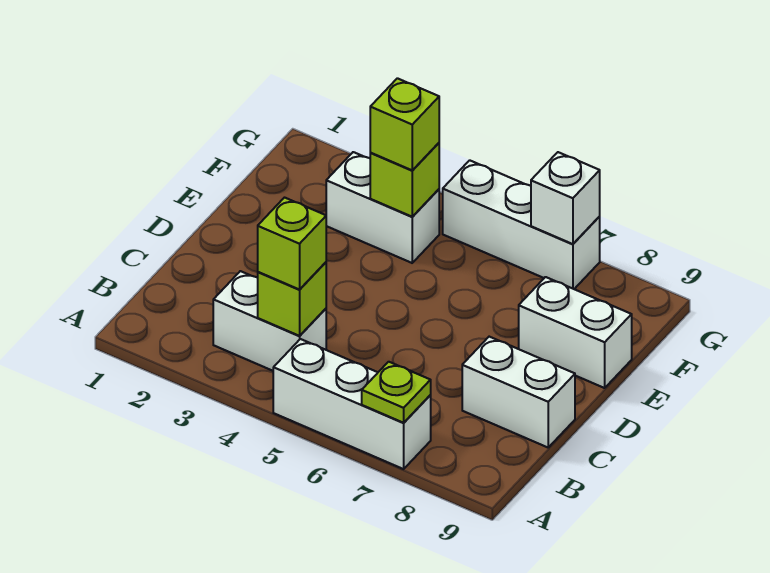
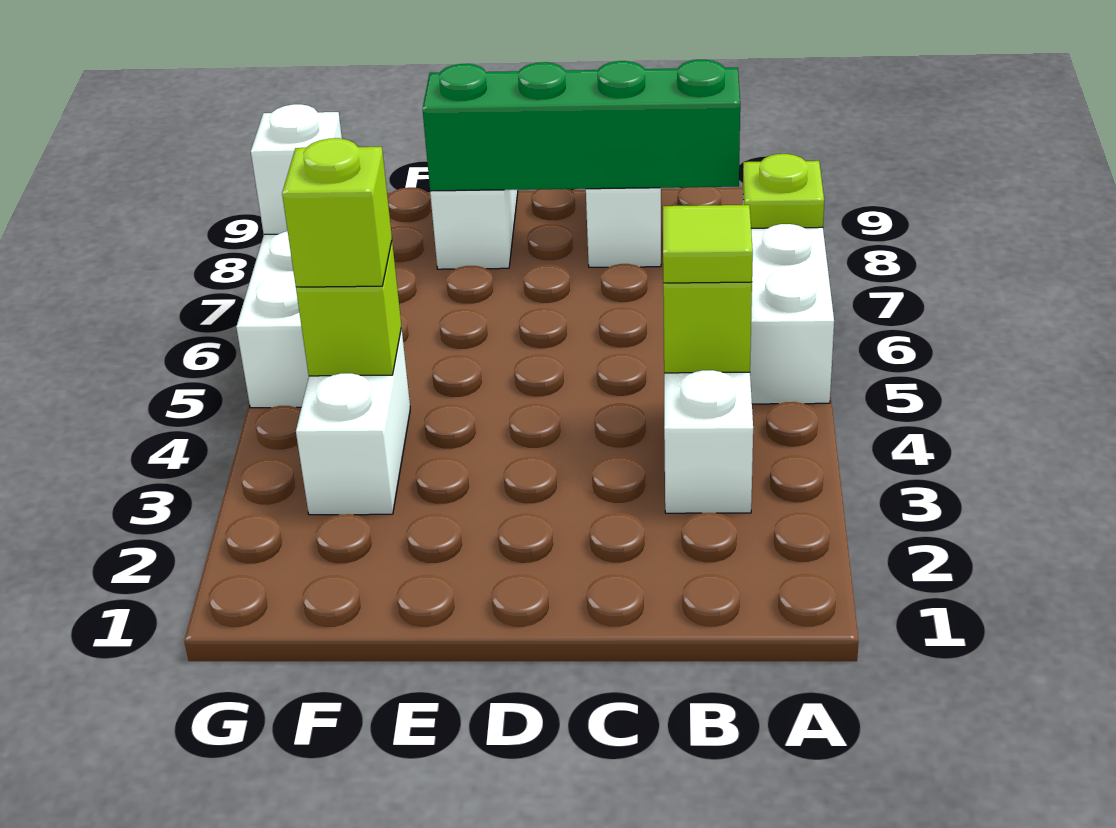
lime 1x1 brick [258,198,326,290] -> lime 1x1 tile [663,205,753,283]
none -> green 1x4 brick [423,60,740,191]

